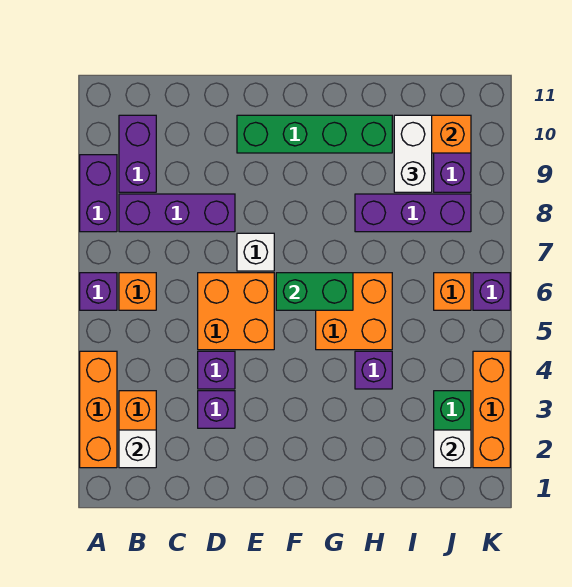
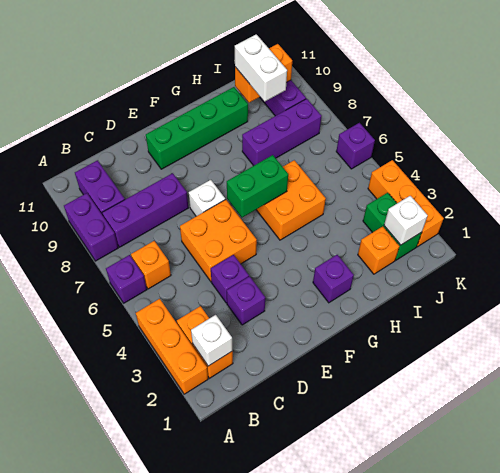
purple 1x1 brick [355,351,392,389] -> purple 1x1 brick moved to [313,255,354,303]
orange 1x1 brick [434,273,471,310] -> orange 1x1 brick moved to [358,226,399,274]

